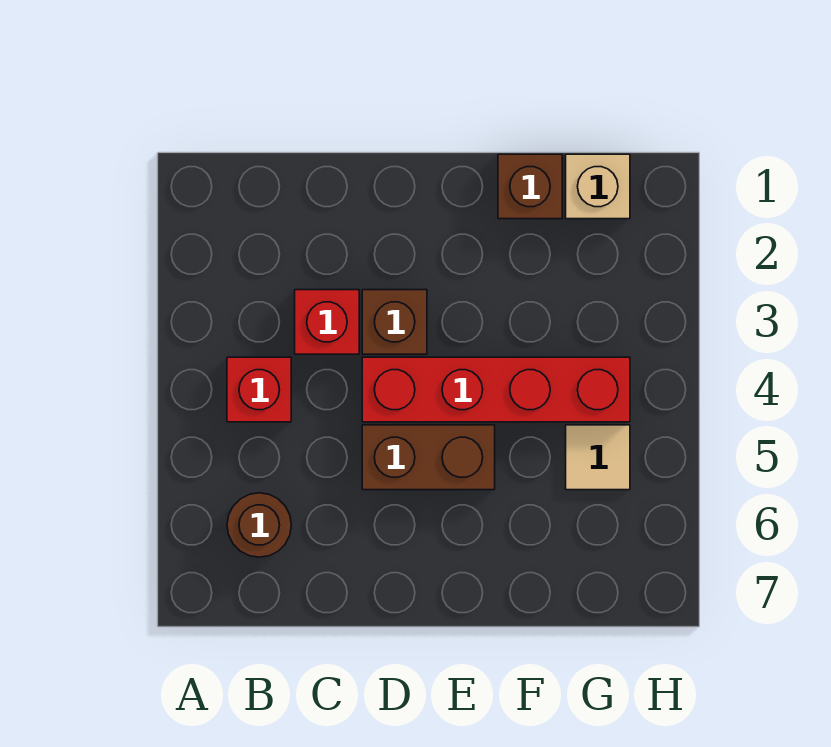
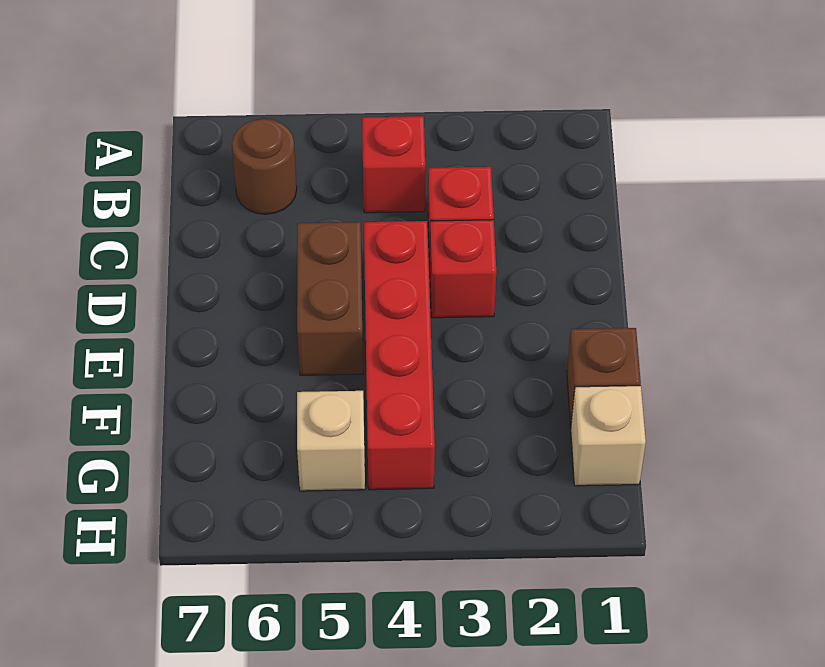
brown 1x1 brick [362,290,427,354] -> red 1x1 brick [430,220,496,318]
tan 1x1 tile [566,425,630,490] -> tan 1x1 brick [297,391,365,491]

